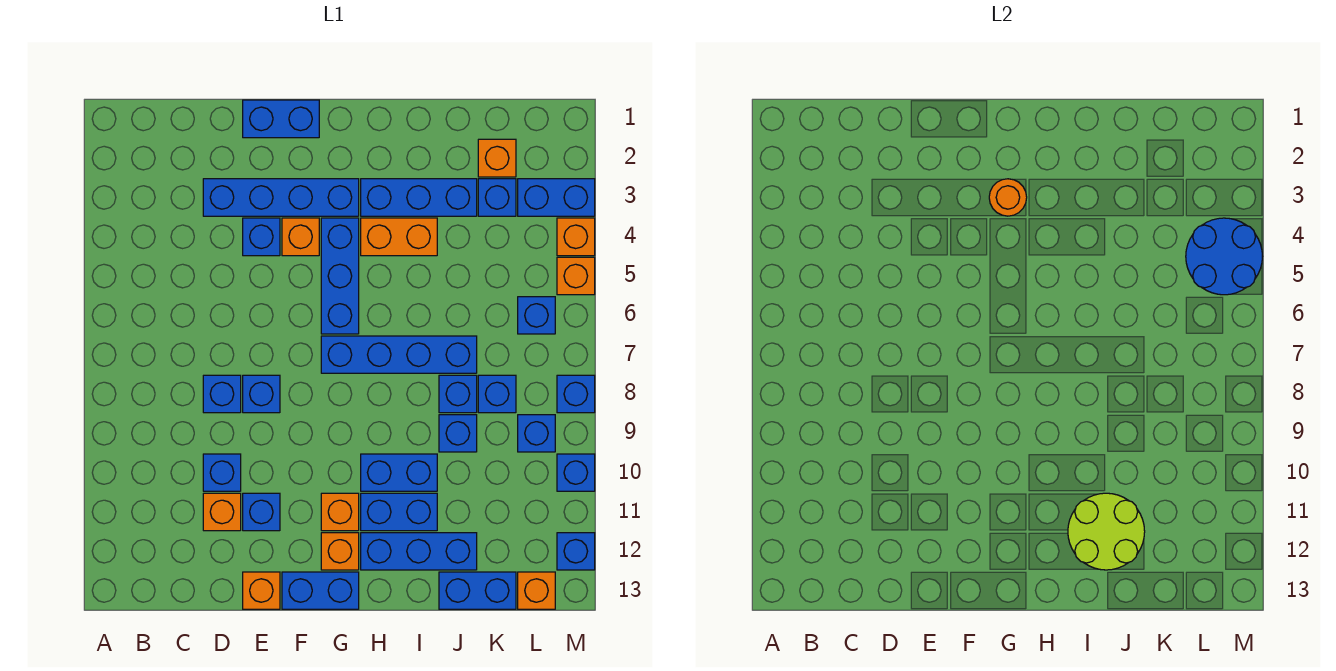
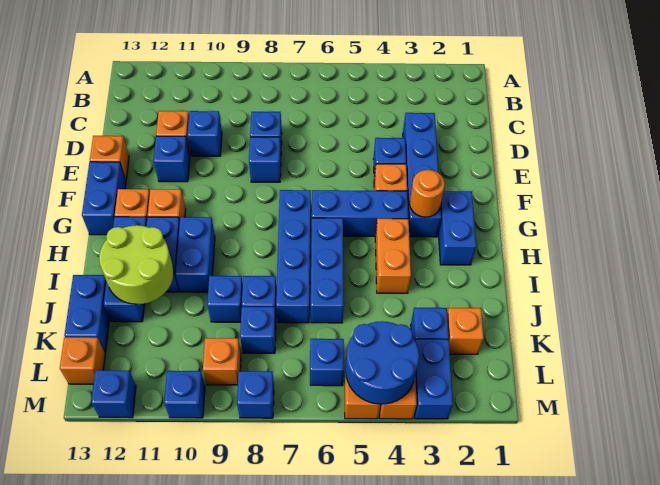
blue 1x2 brick [243,100,319,138] -> blue 1x2 brick moved to [438,191,476,265]
blue 1x3 brick [361,179,477,216] -> blue 1x3 brick moved to [311,218,344,323]
blue 1x1 brick [518,415,555,452] -> orange 1x1 brick [203,338,241,385]

